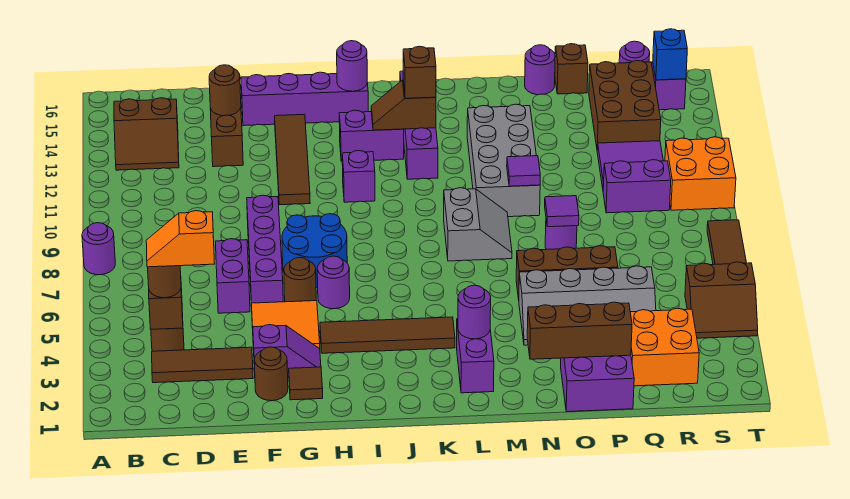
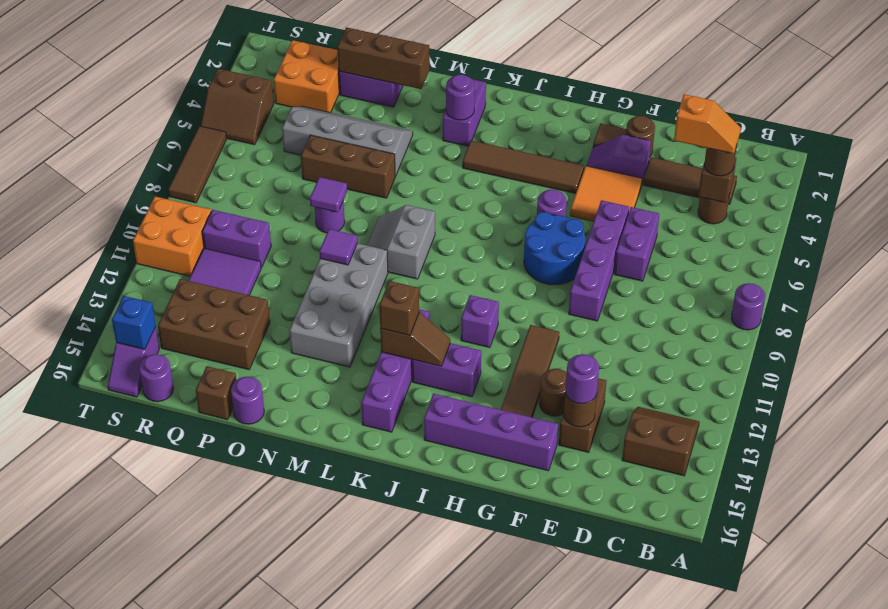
brown 1x1 round brick [284,258,316,302] -> brown 1x1 round brick moved to [539,369,567,416]
purple 1x1 round brick [337,41,367,91] -> purple 1x1 round brick moved to [565,354,599,404]
brown 2x3 brick [589,61,661,149] -> brown 2x3 brick turned to [158,279,270,370]
brown 2x2 slope [685,262,758,338] -> brown 2x2 slope turned to [201,69,274,145]

